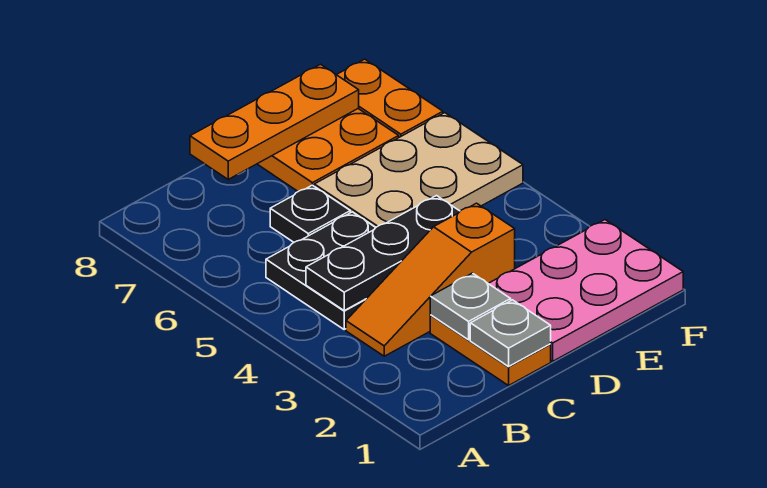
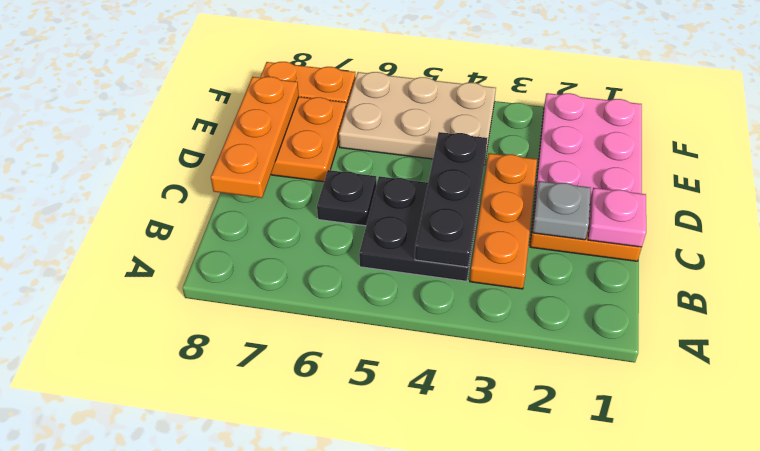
orange 1x3 slope [346,203,515,356] -> orange 1x3 plate [470,153,537,289]
grey 1x1 plate [470,300,551,367] -> pink 1x1 plate [588,188,646,247]
tan 2x3 plate [314,113,523,227] -> tan 2x3 plate turned to [339,72,496,165]

